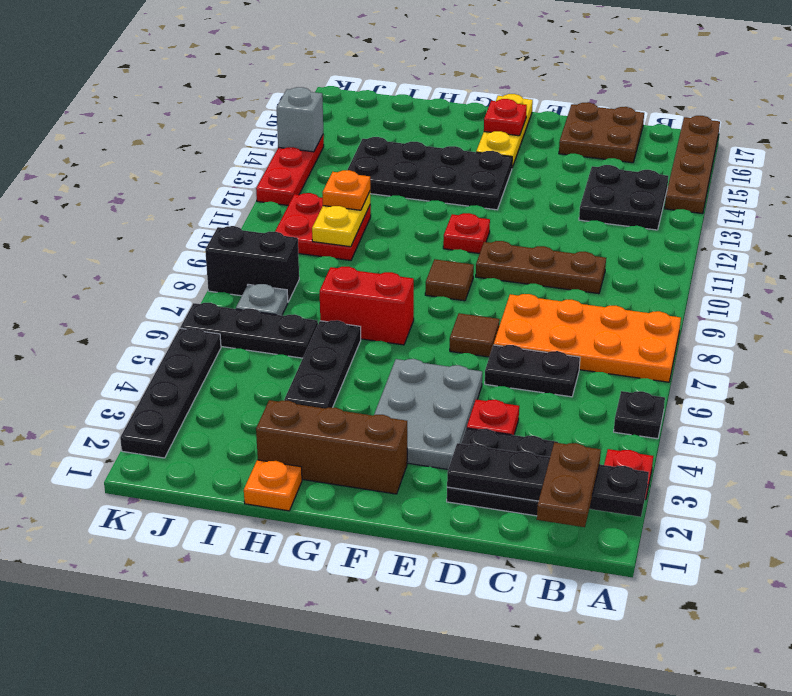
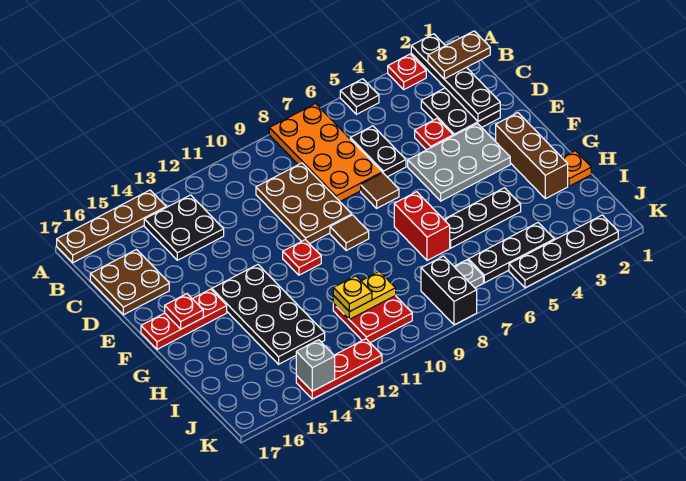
brown 1x3 plate [476,241,606,294] -> brown 2x3 plate [256,163,352,244]
yellow 1x3 plate [476,94,533,167] -> red 1x3 plate [141,289,227,349]
black 1x3 plate [180,303,318,358] -> black 1x3 plate turned to [468,223,554,283]
orange 1x1 plate [322,170,370,210] -> yellow 1x1 plate [333,276,372,312]

